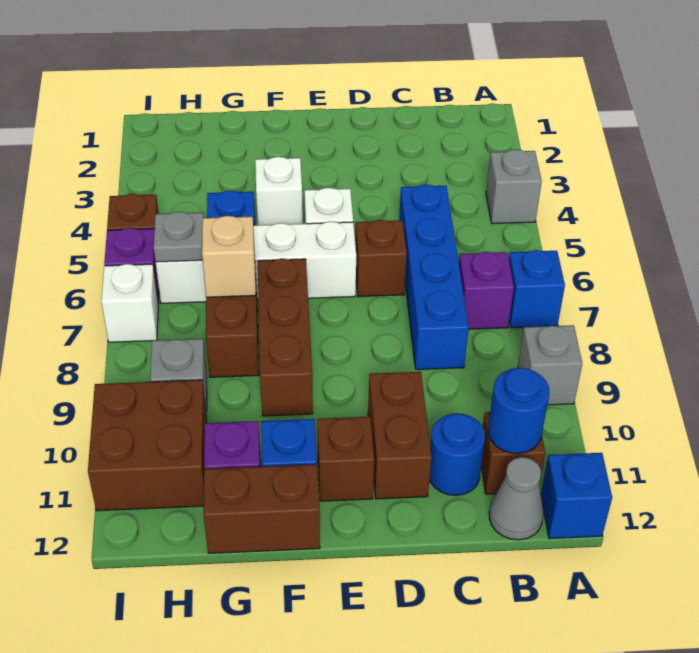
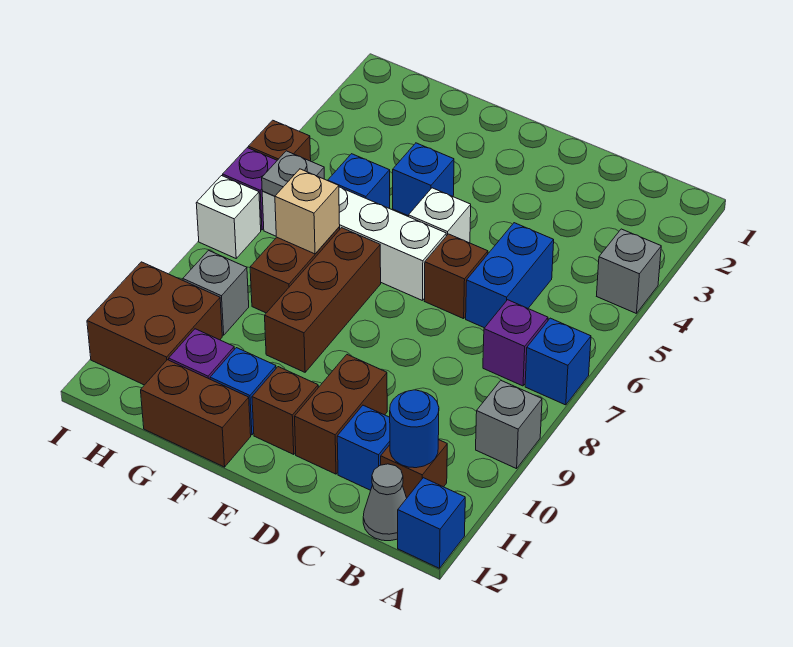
blue 1x4 brick [399,184,469,370] -> blue 1x2 brick [466,223,554,328]
blue 1x1 round brick [430,413,485,495] -> blue 1x1 brick [337,405,390,490]
white 1x1 brick [255,157,303,225] -> blue 1x1 brick [393,143,454,216]

